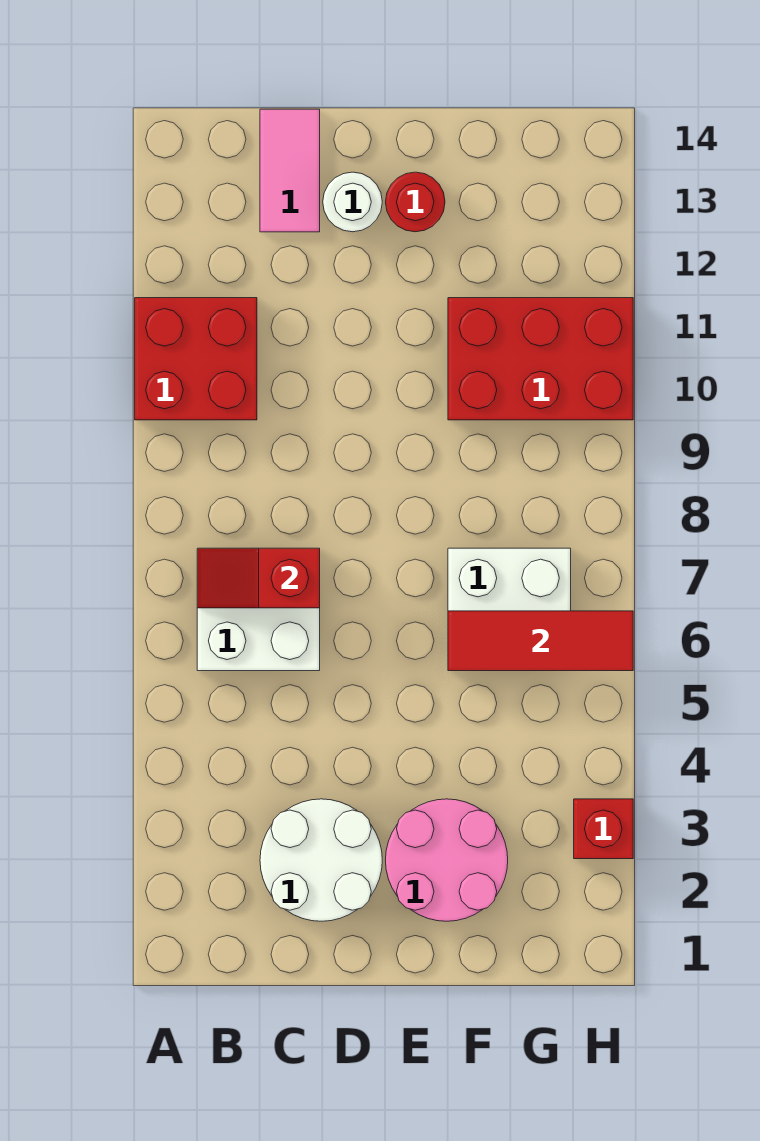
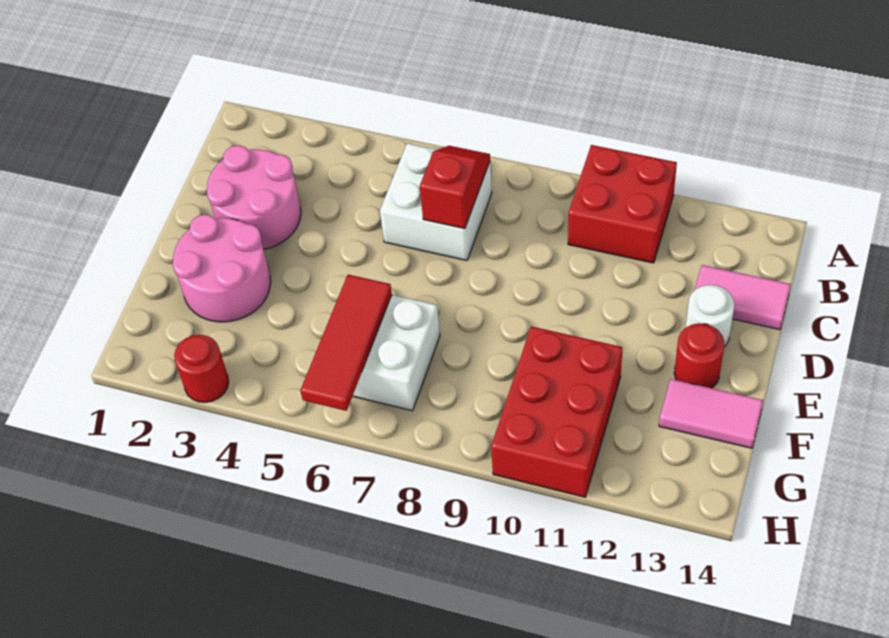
white 2x2 round brick [260,799,382,921] -> pink 2x2 round brick [207,146,301,249]
none -> pink 1x2 tile [659,379,763,448]
red 1x1 brick [574,799,633,859] -> red 1x1 round brick [174,335,229,402]

